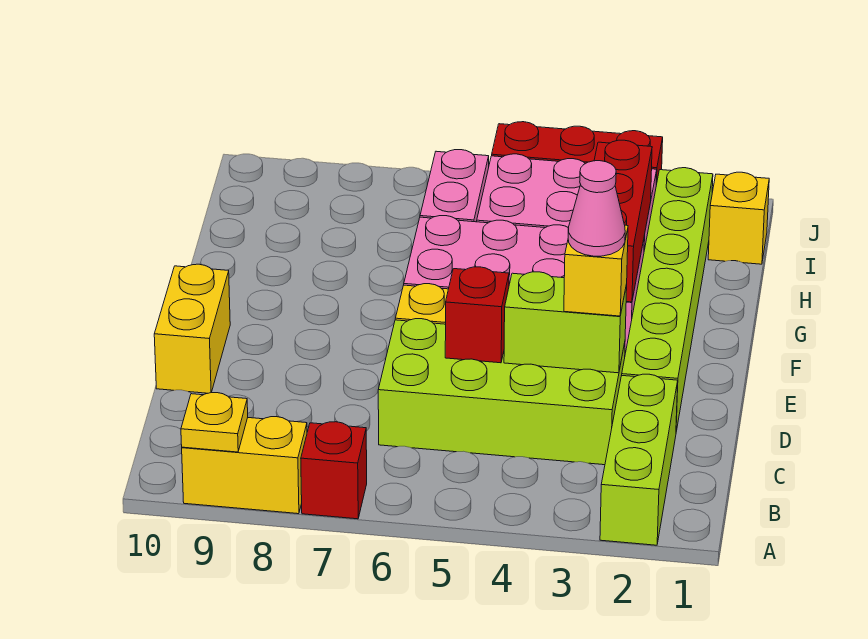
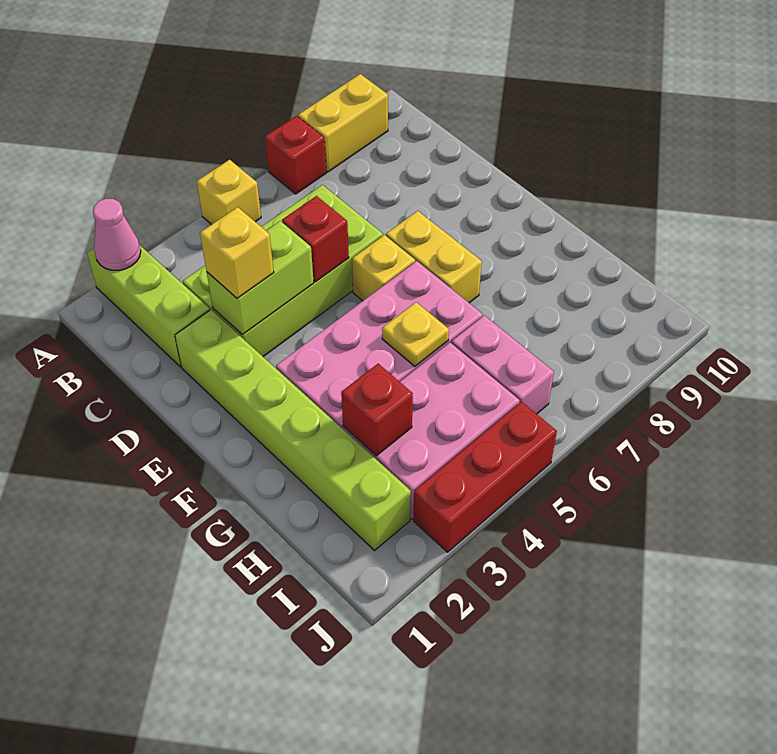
yellow 1x1 plate [181,392,248,452] -> yellow 1x1 plate moved to [382,302,449,366]
pink 1x1 cone [568,161,625,256] -> pink 1x1 cone moved to [93,199,141,270]
yellow 1x2 brick [154,264,230,393] -> yellow 1x2 brick moved to [386,211,482,303]
red 1x3 brick [594,140,652,302] -> red 1x1 brick [341,364,413,456]
yellow 1x1 brick [708,172,769,264] -> yellow 1x1 brick moved to [197,160,261,225]

